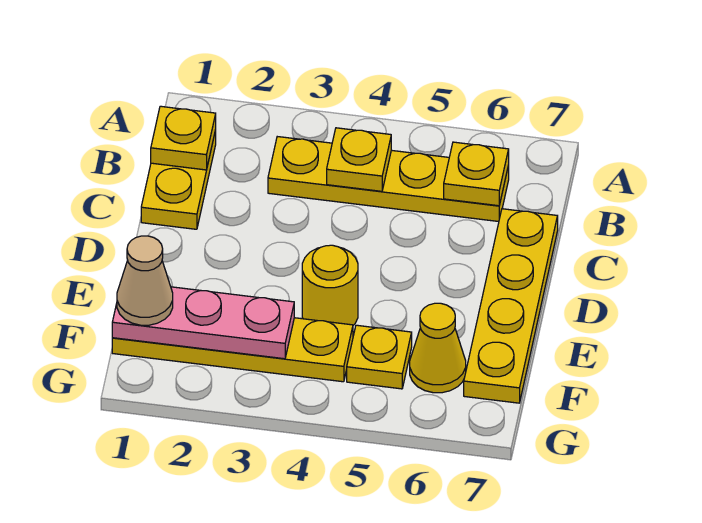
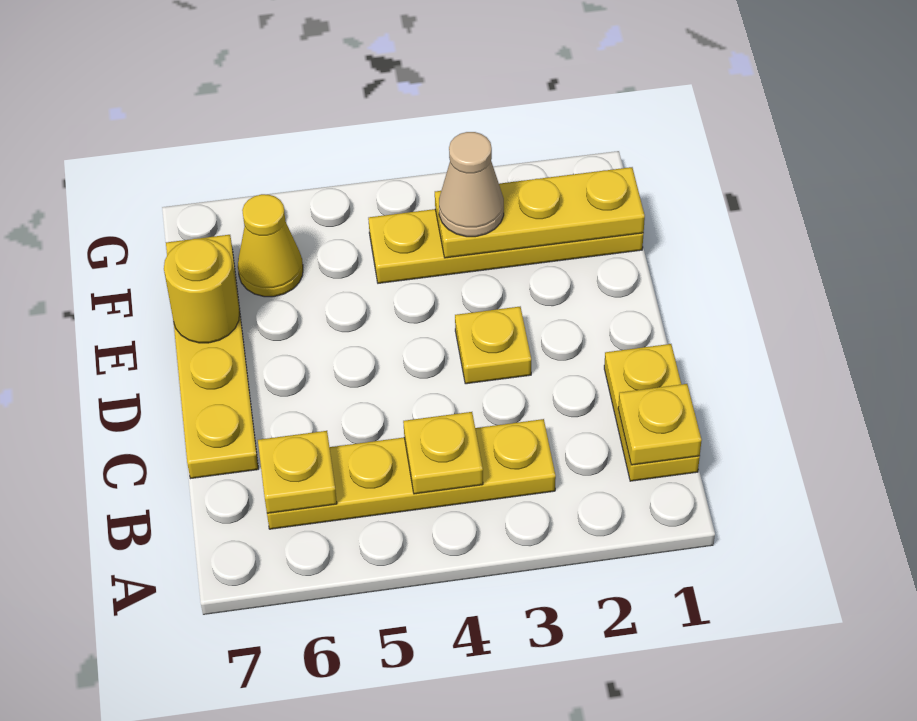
yellow 1x1 round brick [302,245,358,325] -> yellow 1x1 round brick moved to [164,238,240,343]
pink 1x3 plate [112,287,294,359] -> yellow 1x3 plate [435,167,645,258]
tan 1x1 cone [117,236,173,325] -> tan 1x1 cone moved to [439,132,504,237]
yellow 1x1 plate [347,325,412,389] -> yellow 1x1 plate moved to [455,307,531,384]

